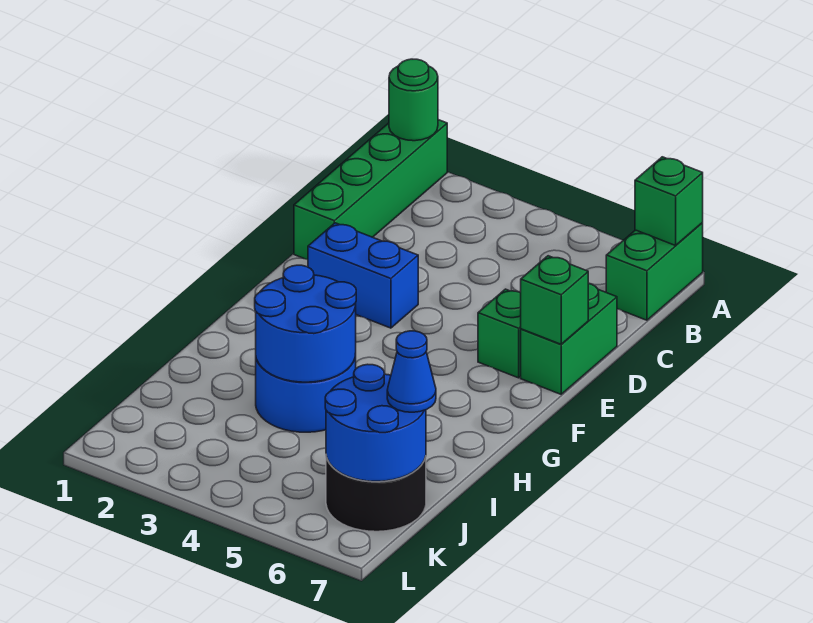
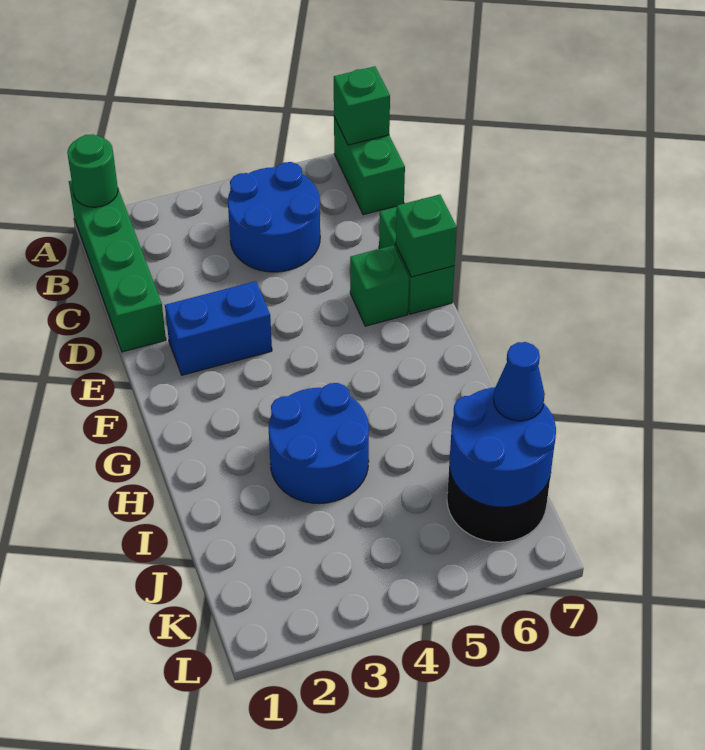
blue 2x2 round brick [255,265,356,382] -> blue 2x2 round brick moved to [228,162,320,272]

